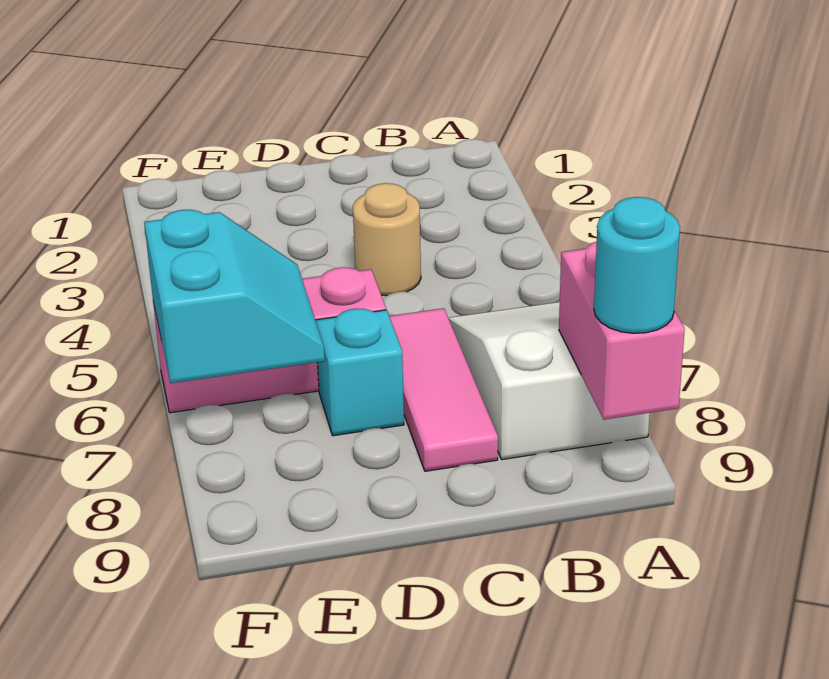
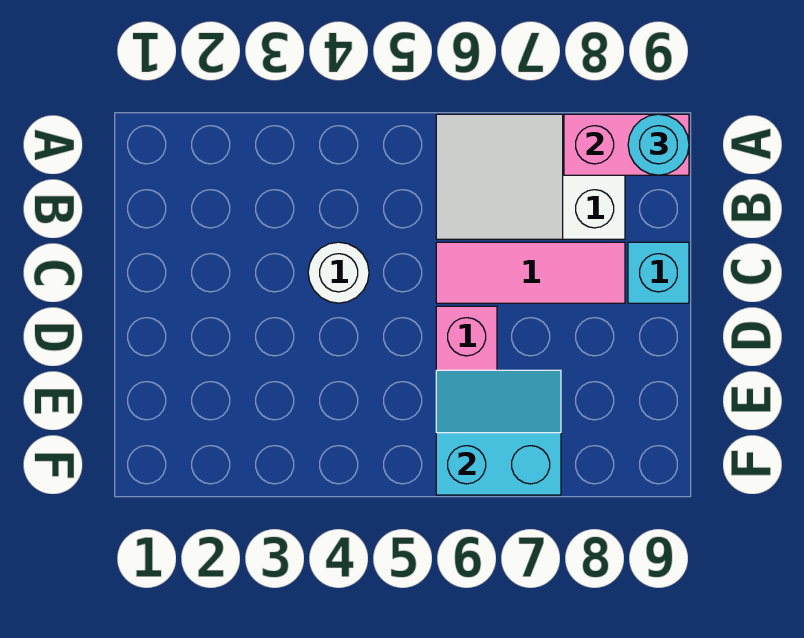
tan 1x1 round brick [353,183,421,296] -> white 1x1 round brick [308,242,369,303]
cyan 1x1 brick [315,308,404,436] -> cyan 1x1 brick moved to [628,242,689,303]

